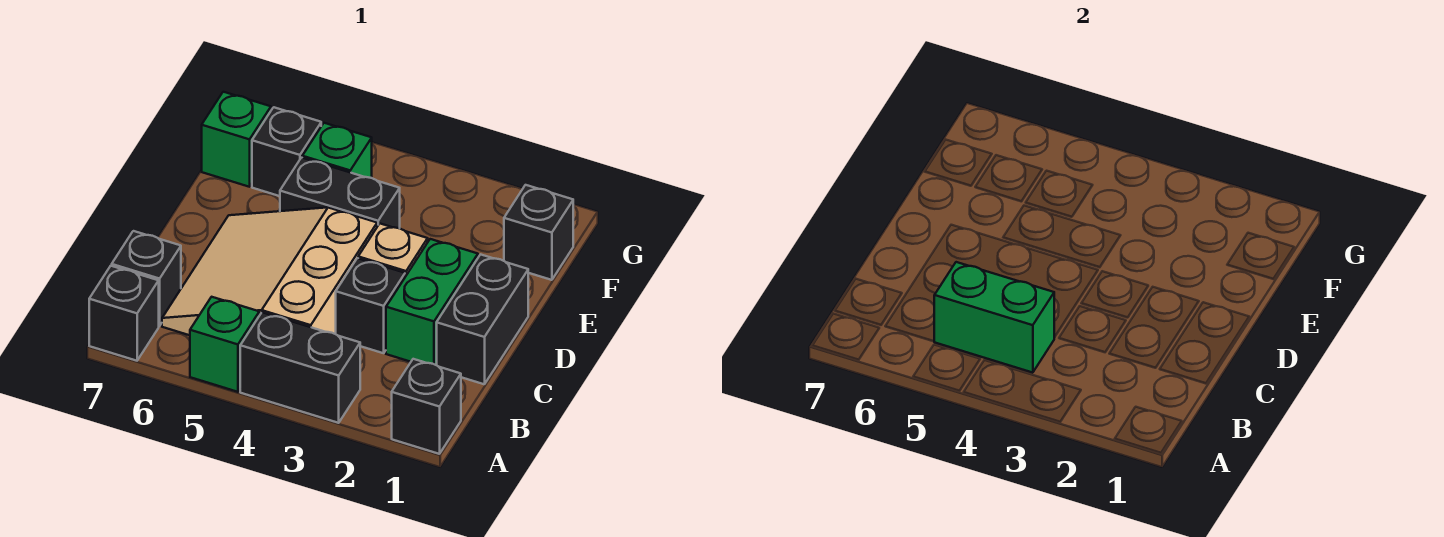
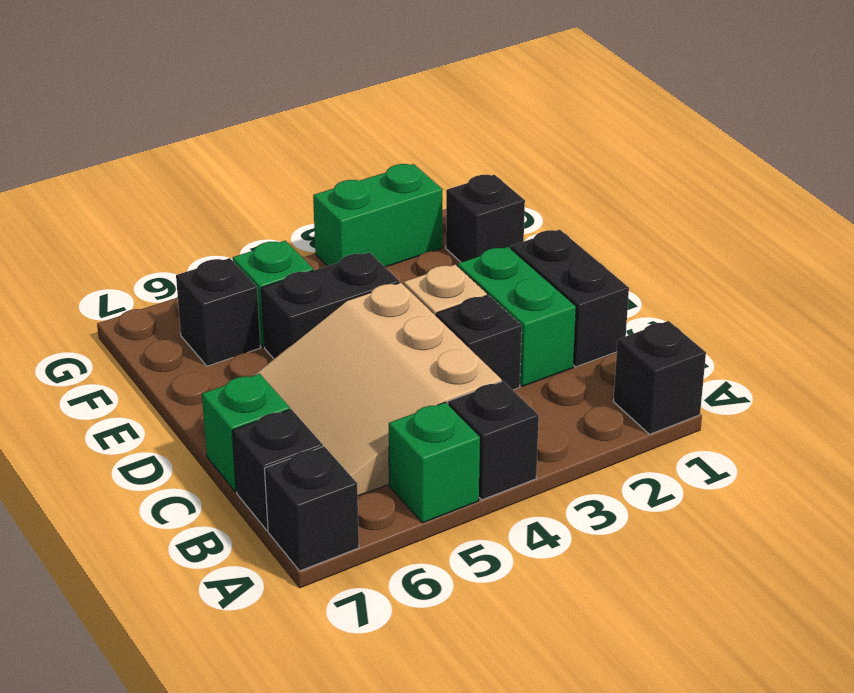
black 1x2 brick [240,312,360,423] -> black 1x1 brick [448,381,539,500]
green 1x2 brick [934,262,1054,373] -> green 1x2 brick moved to [313,164,443,267]
green 1x1 brick [202,92,271,187] -> green 1x1 brick moved to [202,374,290,492]

